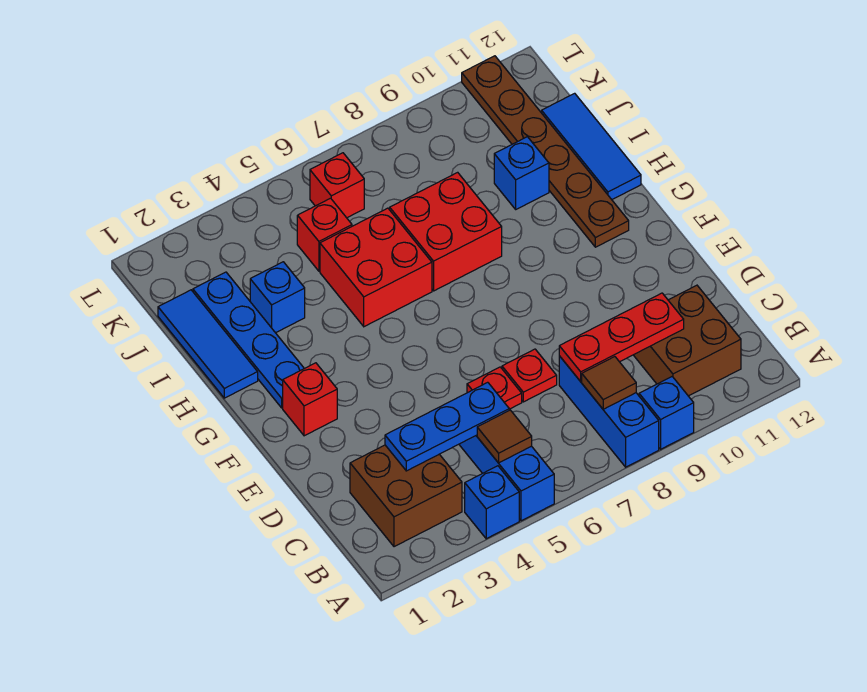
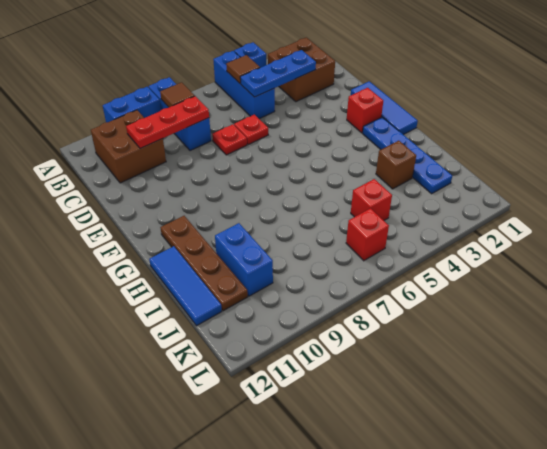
blue 1x1 brick [639,377,694,449] -> blue 1x2 brick [103,87,161,122]
brown 1x6 plate [462,56,629,247] -> brown 1x4 plate [160,216,248,311]
blue 1x3 tile [158,290,258,398] -> blue 1x3 tile moved to [351,81,418,135]
red 2x2 brick [320,208,432,327] -> none
red 2x2 brick [390,172,502,291] -> none
blue 1x1 brick [250,262,305,333] -> brown 1x1 brick [376,141,416,189]
blue 1x1 brick [494,137,549,209] -> blue 1x2 brick [215,223,273,296]

